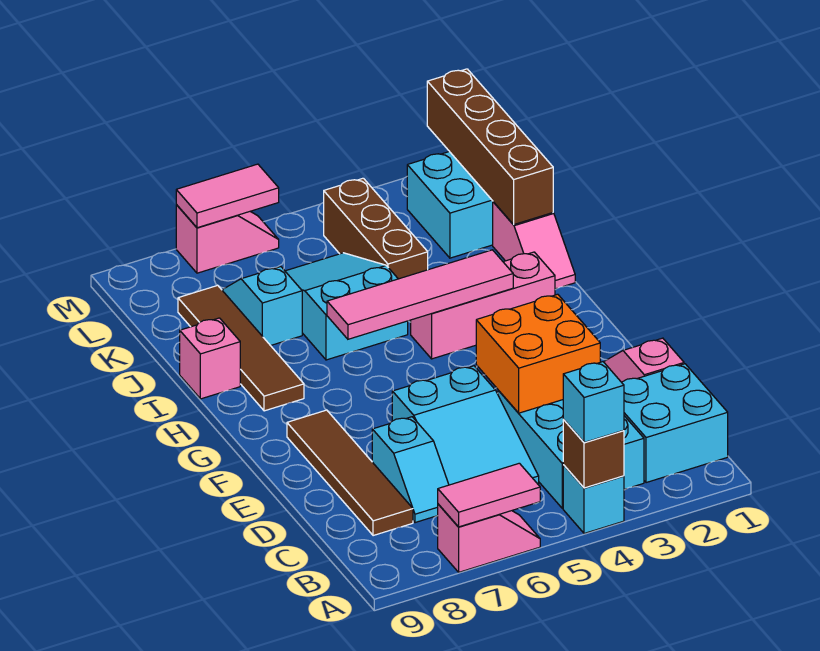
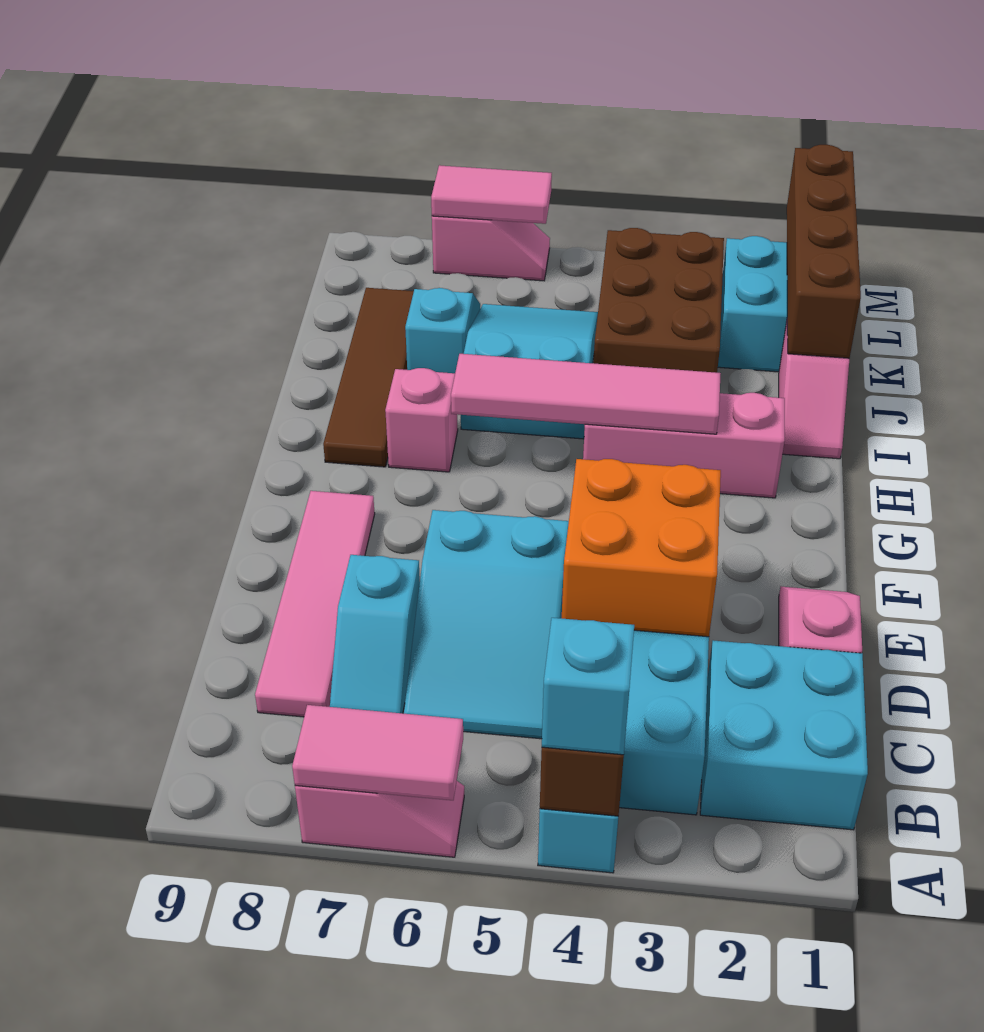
brown 1x4 tile [287,410,413,536] -> pink 1x4 tile [255,491,375,717]
pink 1x1 brick [180,318,240,399] -> pink 1x1 brick moved to [385,368,458,472]
brown 1x3 brick [324,178,428,279] -> brown 2x3 brick [594,228,724,373]

